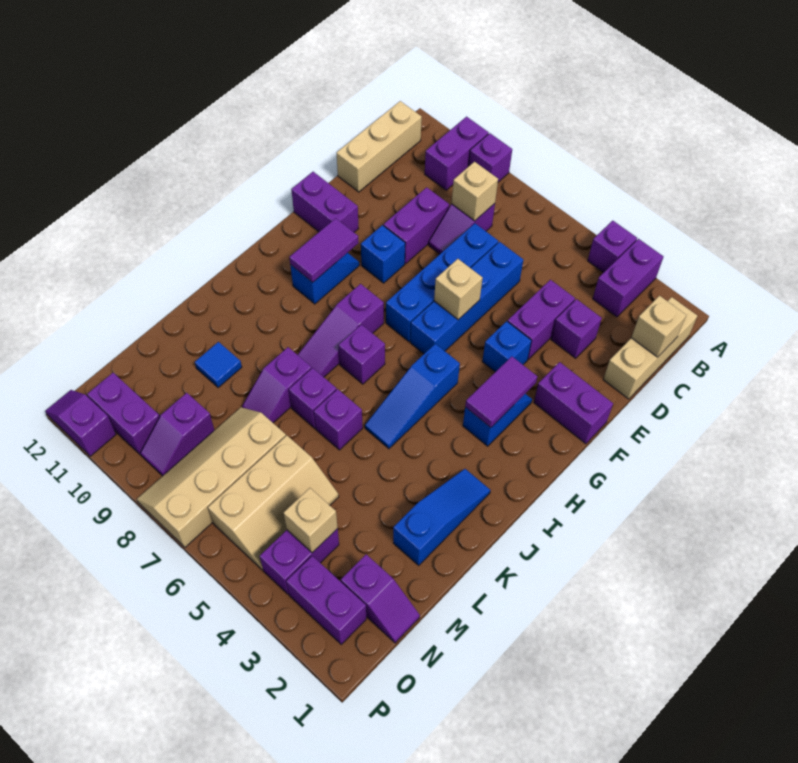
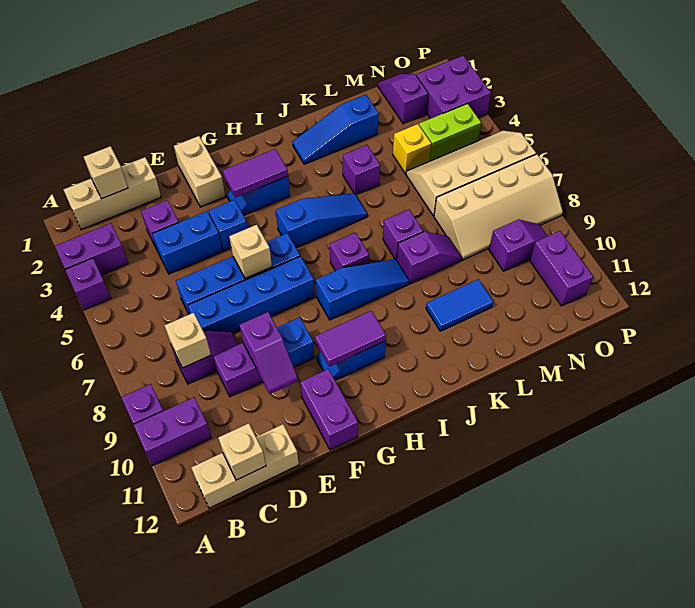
purple 1x2 brick [508,280,575,359] -> blue 1x2 brick [152,211,222,274]
purple 1x2 brick [534,362,613,444] -> tan 1x2 brick [174,136,226,207]
purple 1x3 slope [298,284,384,377] -> blue 1x3 slope [316,259,409,320]
purple 1x1 brick [314,389,363,450] -> purple 1x1 brick moved to [343,145,380,195]
blue 1x1 tile [195,342,242,388] -> blue 1x2 tile [426,279,493,331]
none -> yellow 1x1 brick [393,124,431,174]
tan 2x3 slope [208,436,339,570] -> tan 2x4 slope [406,131,536,216]
purple 1x2 brick [260,529,339,594] -> lime 1x2 brick [419,104,481,161]
tan 1x1 brick [284,488,338,553] -> tan 1x1 brick moved to [218,423,266,480]
purple 1x2 brick [286,556,366,644] -> purple 2x2 brick [416,56,491,119]
purple 1x2 slope [45,390,116,456] -> purple 1x2 slope moved to [240,312,298,394]

